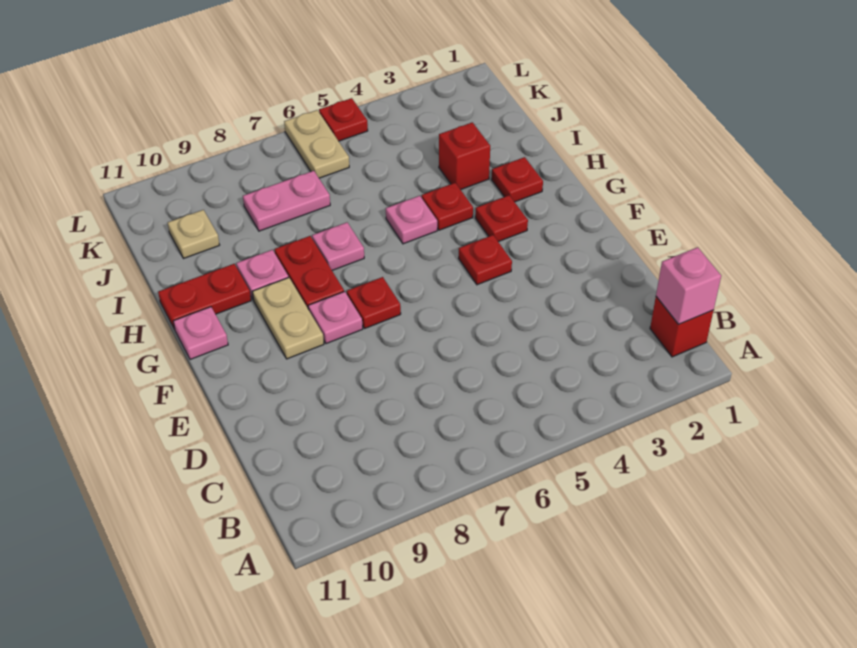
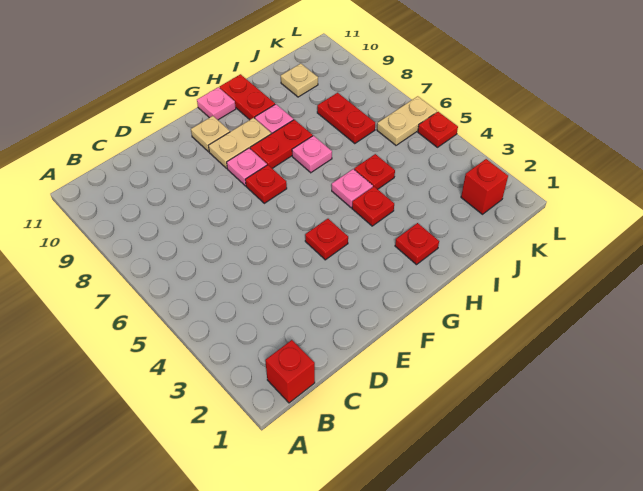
pink 1x1 brick [656,247,721,324] -> none
none -> tan 1x1 plate [191,116,230,152]
red 1x1 plate [475,195,528,242] -> red 1x1 plate moved to [354,154,395,189]
red 1x1 brick [439,122,490,190] -> red 1x1 brick moved to [461,159,508,214]
pink 1x2 plate [243,171,330,231] -> red 1x2 plate [317,93,375,143]

